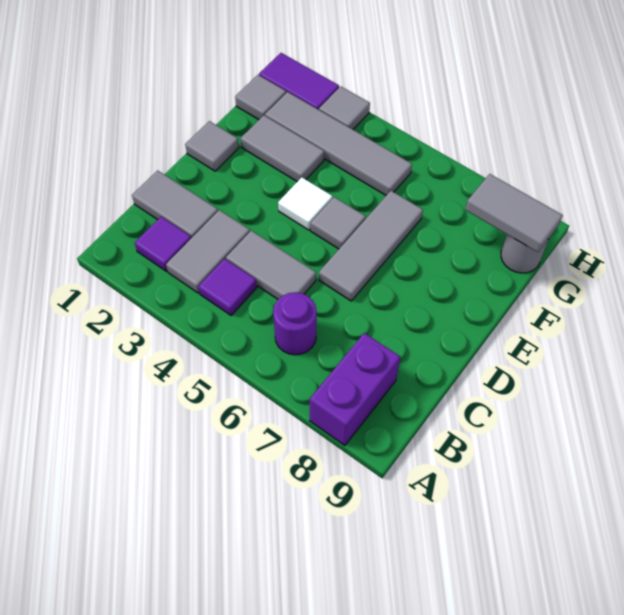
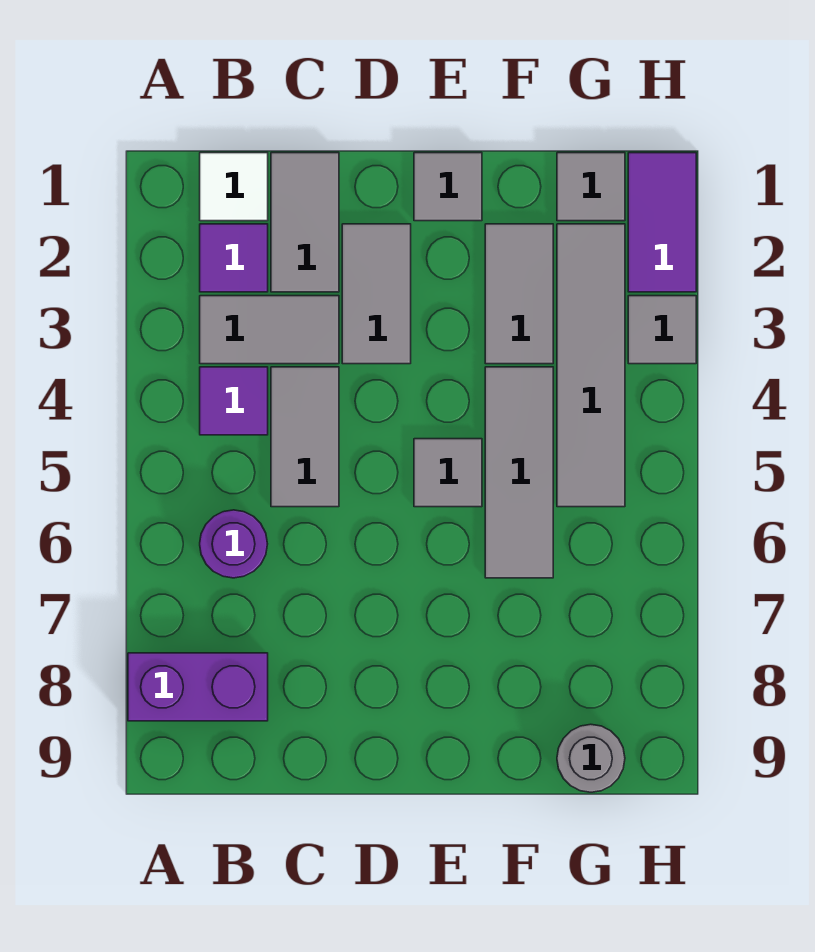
grey 1x3 tile [319,191,423,301] -> grey 1x3 tile turned to [485,367,553,578]
white 1x1 tile [278,177,333,230] -> white 1x1 tile moved to [200,153,268,221]
grey 1x2 tile [465,174,563,252] -> grey 1x2 tile moved to [342,224,411,364]

